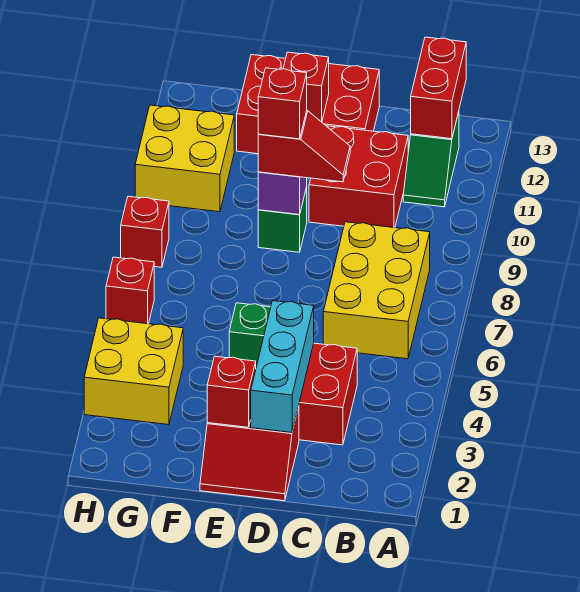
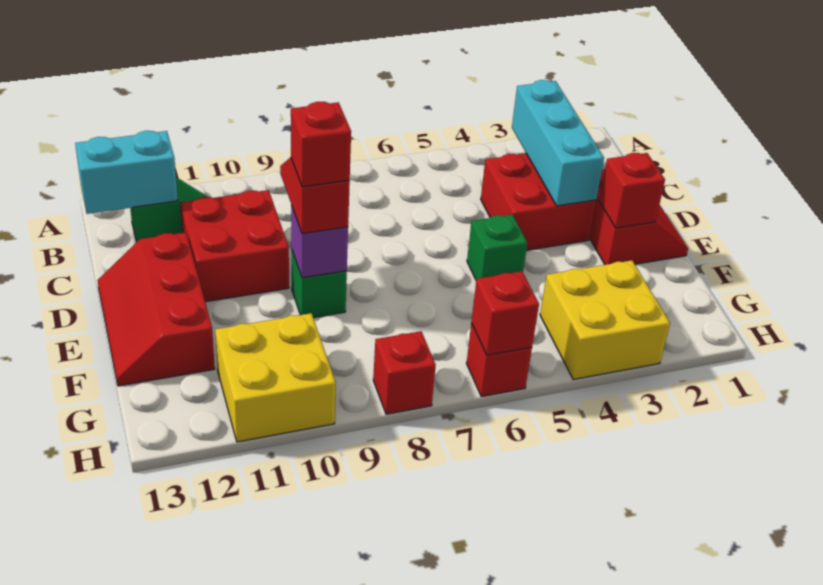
yellow 2x3 brick [323,222,430,359] -> none
red 1x2 brick [411,37,466,139] -> cyan 1x2 brick [75,131,178,214]
cyan 1x3 brick [251,301,314,433] -> cyan 1x3 brick turned to [512,80,604,206]
red 2x3 brick [237,55,379,154] -> red 2x3 slope [98,232,215,386]
red 1x1 brick [283,52,329,122] -> red 1x1 brick moved to [471,271,539,355]

